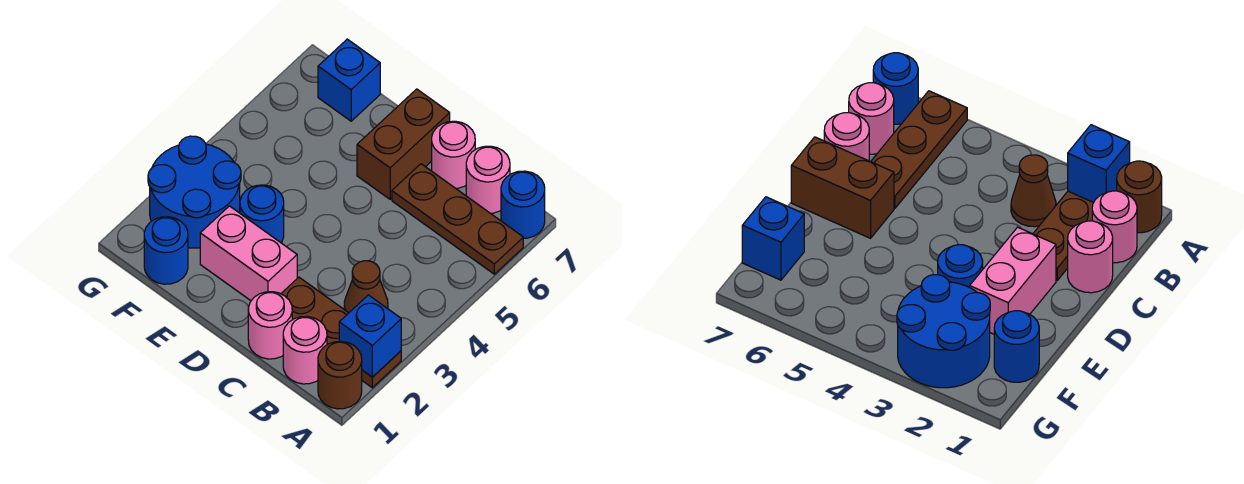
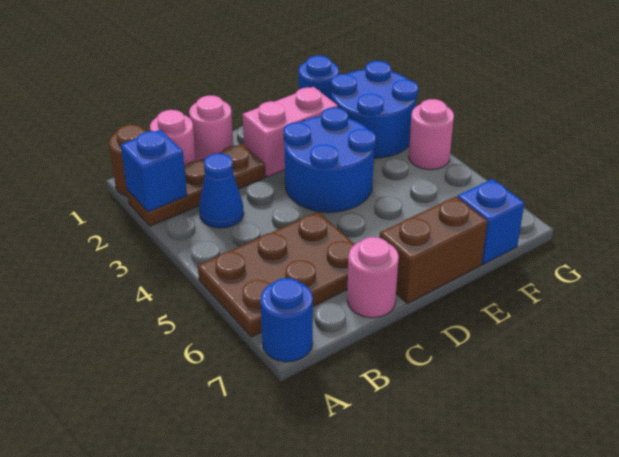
brown 1x3 plate [392,164,523,274] -> brown 2x3 plate [198,212,355,337]
brown 1x1 cone [344,261,388,313] -> blue 1x1 cone [199,153,244,228]
pink 1x1 round brick [466,146,510,213] -> pink 1x1 round brick moved to [408,99,454,170]
brown 1x2 brick [357,89,450,199] -> brown 1x2 brick turned to [380,196,488,304]
blue 1x1 round brick [240,185,284,243] -> blue 2x2 round brick [283,107,376,212]

